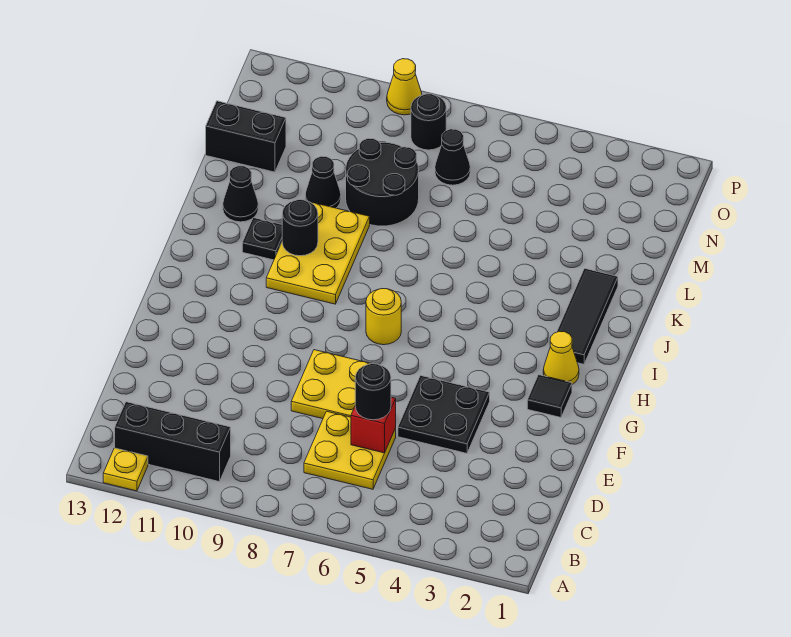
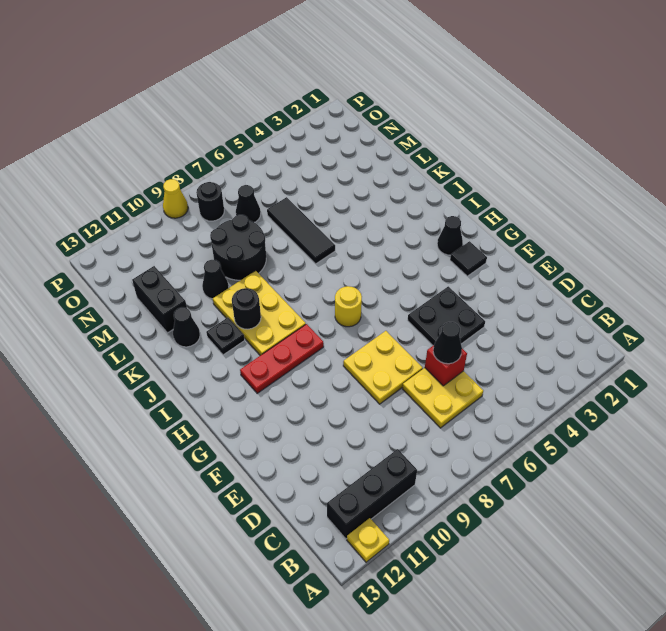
black 1x1 round brick [355,364,391,420] -> black 1x1 cone [433,322,462,364]
yellow 1x1 cone [543,331,579,384] -> black 1x1 cone [437,216,463,255]
none -> red 1x3 plate [240,324,324,393]
black 1x3 tile [557,268,618,364] -> black 1x3 tile moved to [267,197,335,264]
black 1x2 brick [206,101,286,172] -> black 1x2 brick turned to [132,266,187,333]

